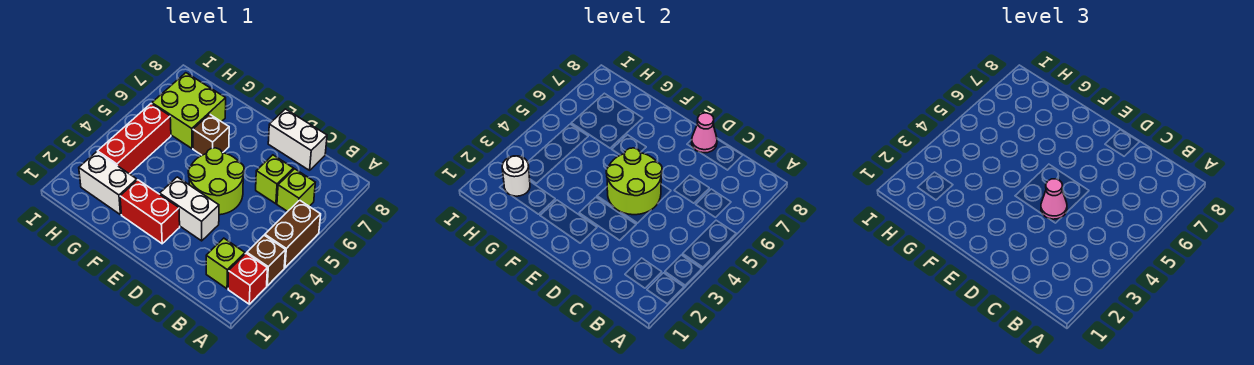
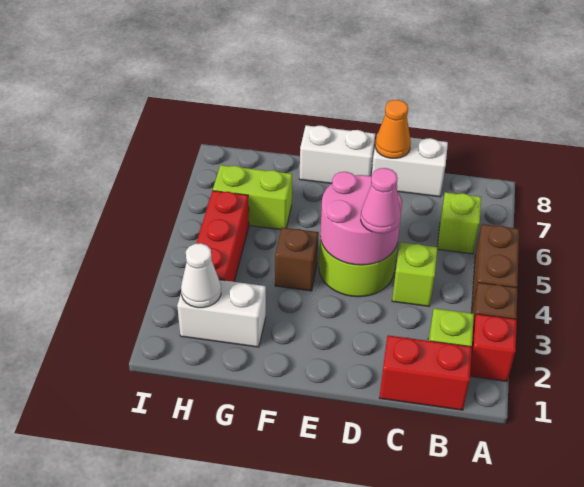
lime 1x1 brick [256,155,293,204] -> lime 1x1 brick moved to [392,242,438,306]
white 1x2 brick [160,177,219,241] -> white 1x2 brick moved to [299,125,375,184]
lime 2x2 round brick [606,148,662,215] -> pink 2x2 round brick [320,172,402,265]
pink 1x1 cone [692,113,717,153] -> orange 1x1 cone [375,100,411,158]
red 1x2 brick [120,180,180,244] -> red 1x2 brick moved to [379,335,472,410]
brown 1x1 brick [193,114,229,155] -> brown 1x1 brick moved to [275,227,319,291]
lime 2x2 brick [152,73,226,148] -> lime 1x2 brick [213,165,292,229]
white 1x1 round brick [502,156,530,196] -> white 1x1 cone [181,243,221,308]

